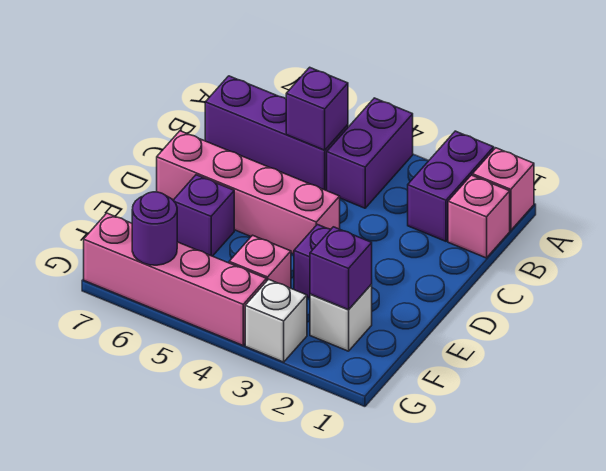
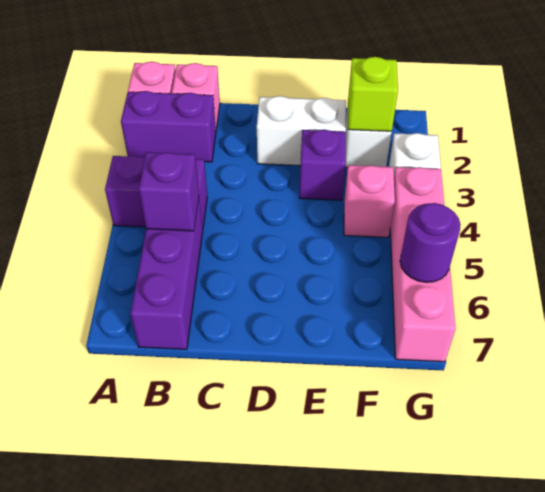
none -> white 1x2 brick [257,96,346,166]
pink 1x4 brick [157,131,340,254] -> none
purple 1x1 brick [173,175,234,256] -> none
purple 1x1 brick [310,227,372,310] -> lime 1x1 brick [348,57,398,131]

